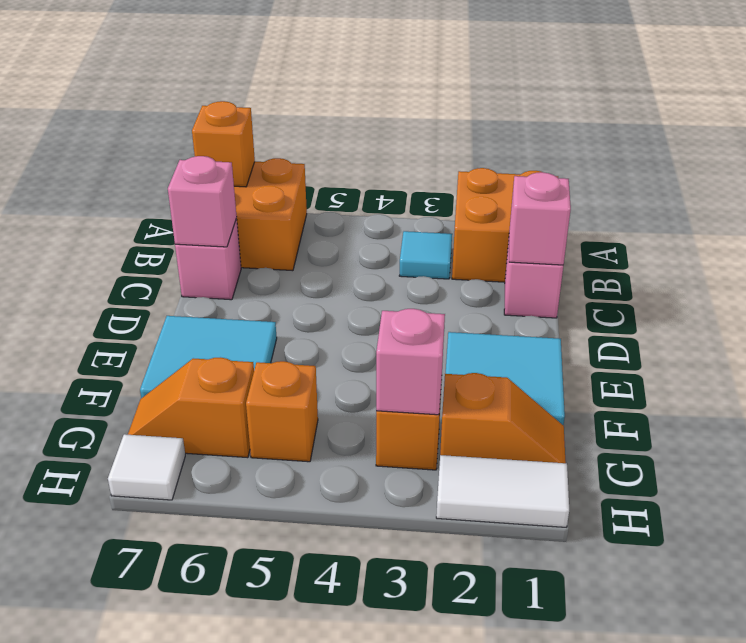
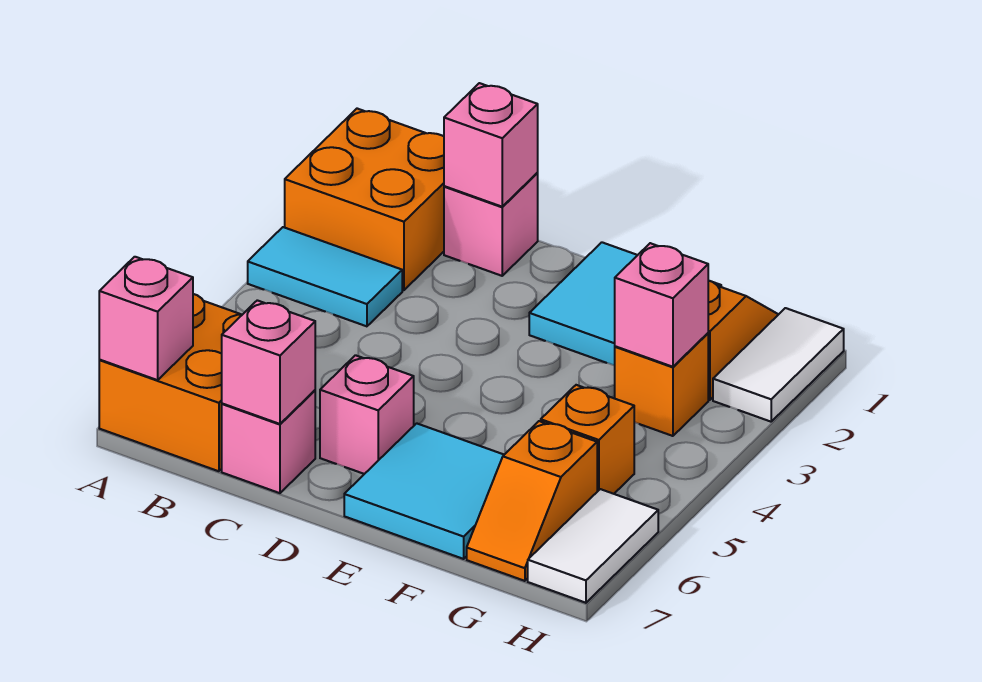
orange 1x1 brick [192,101,255,187] -> pink 1x1 brick [99,257,193,380]
cyan 1x1 tile [399,231,452,279] -> cyan 1x2 tile [248,227,402,326]
none -> pink 1x1 brick [320,355,414,474]
white 1x1 tile [108,434,185,500] -> white 1x2 tile [528,489,658,603]

